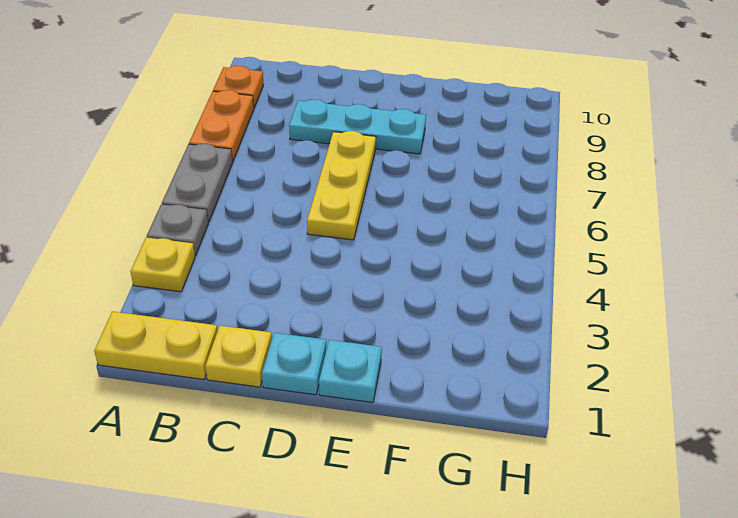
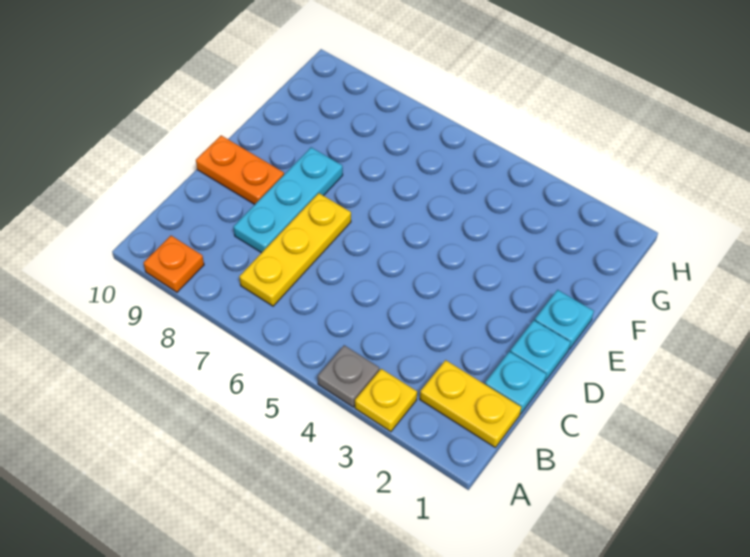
yellow 1x2 plate [94,311,218,380] -> yellow 1x2 plate turned to [420,360,521,447]
grey 1x2 plate [162,144,233,222] -> none
orange 1x2 plate [189,90,254,162] -> orange 1x2 plate moved to [196,135,284,204]
yellow 1x1 plate [205,326,272,387] -> cyan 1x1 plate [485,352,546,414]
yellow 1x3 plate [307,131,376,240] -> yellow 1x3 plate turned to [239,193,351,306]

